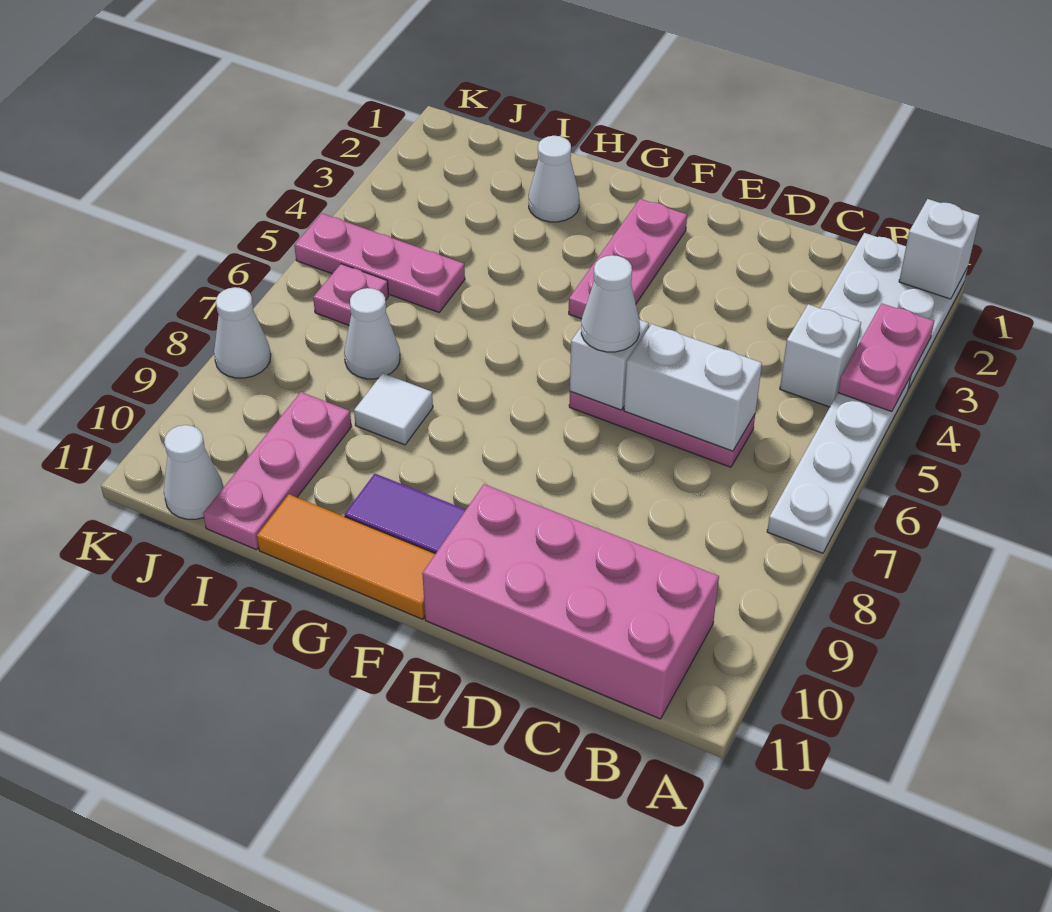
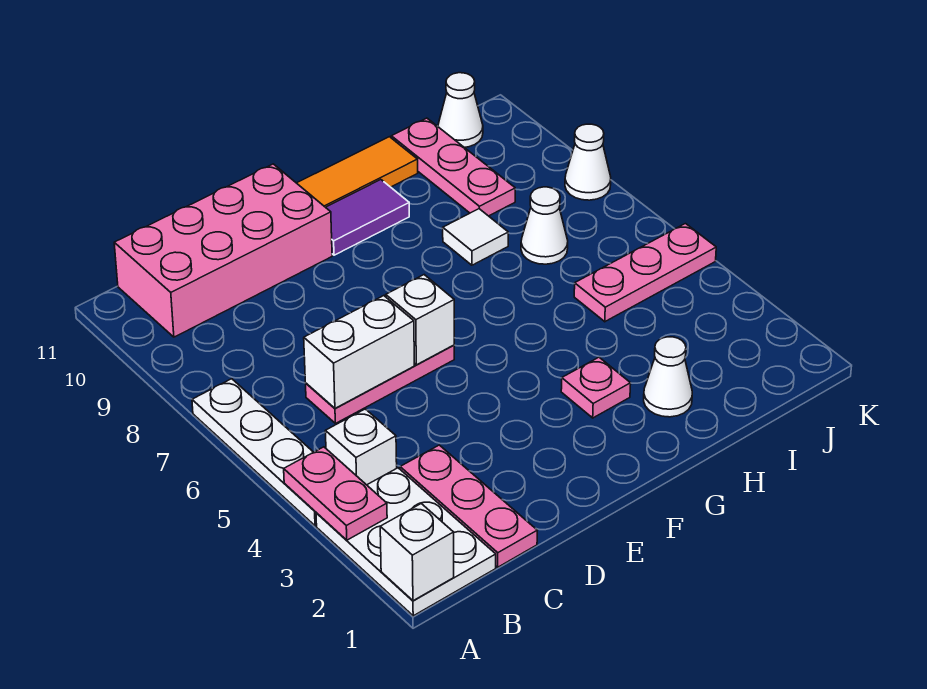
white 1x1 cone [581,255,640,352] -> none
pink 1x3 plate [569,199,687,319] -> pink 1x3 plate moved to [400,445,537,567]
pink 1x1 plate [313,264,389,325] -> pink 1x1 plate moved to [561,357,631,418]

